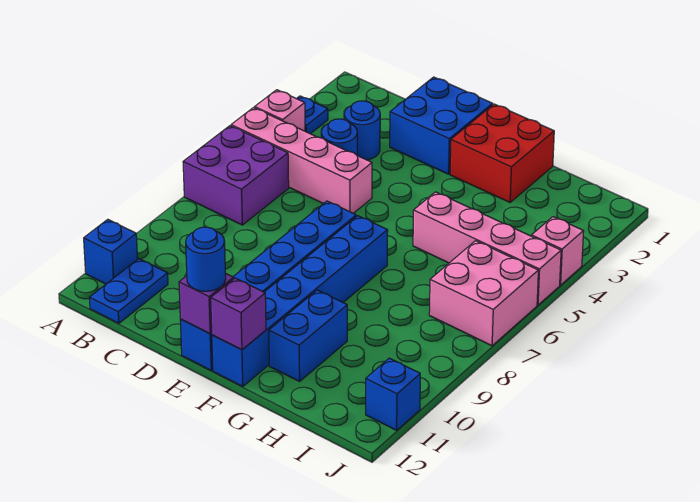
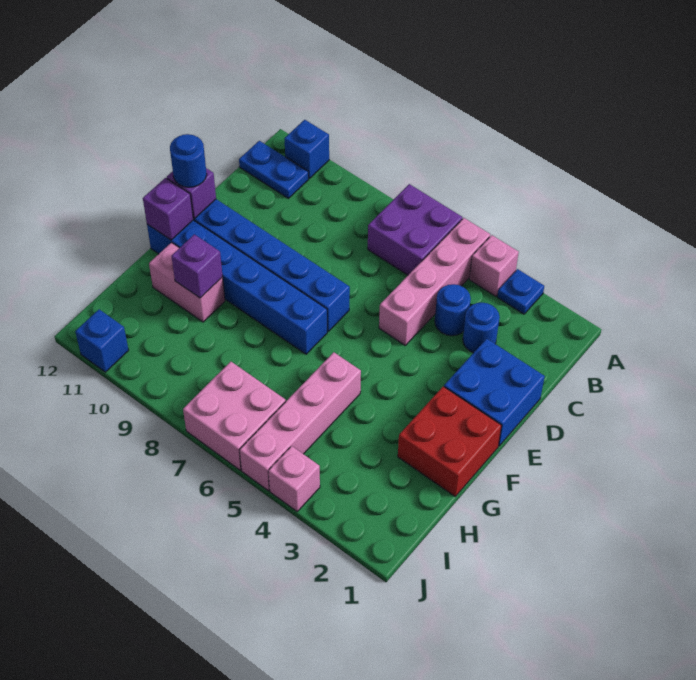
blue 1x2 brick [269,290,347,381] -> pink 1x2 brick [149,243,225,322]
none -> purple 1x1 brick [171,234,223,298]

